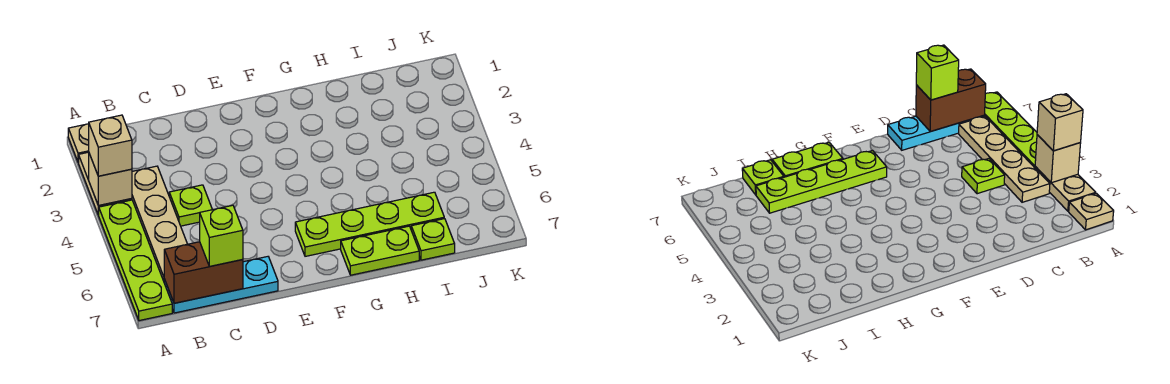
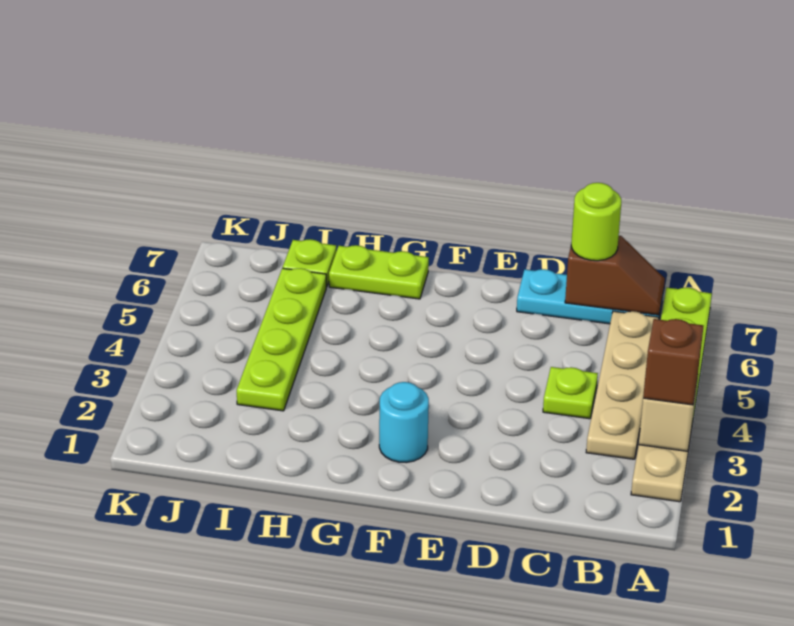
tan 1x1 plate [68,124,89,163] -> none
tan 1x1 brick [89,115,132,176] -> brown 1x1 brick [643,319,703,405]
brown 1x2 brick [164,242,243,303] -> brown 1x2 slope [565,236,665,315]
lime 1x1 brick [200,205,243,266] -> lime 1x1 round brick [571,183,621,261]
none -> cyan 1x1 round brick [379,382,429,463]
lime 1x4 plate [295,192,444,256] -> lime 1x4 plate turned to [237,268,326,411]

